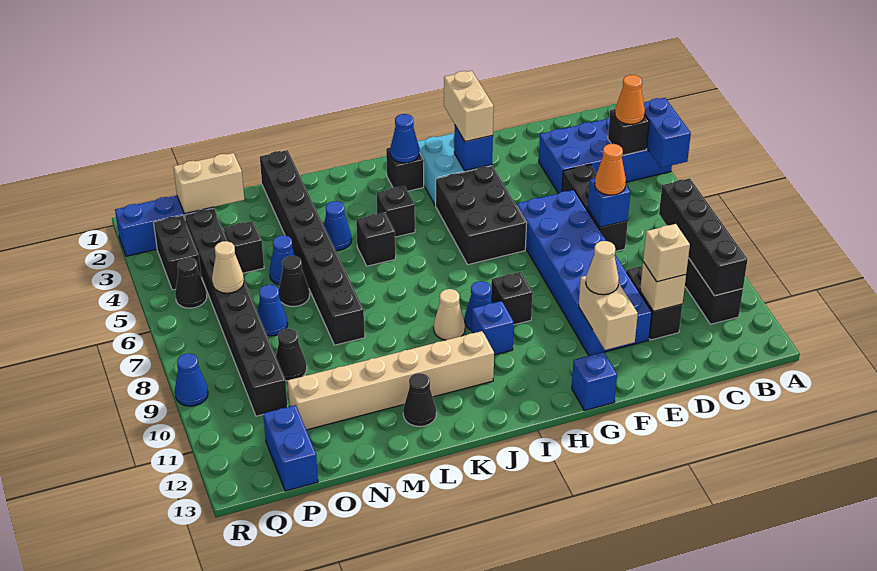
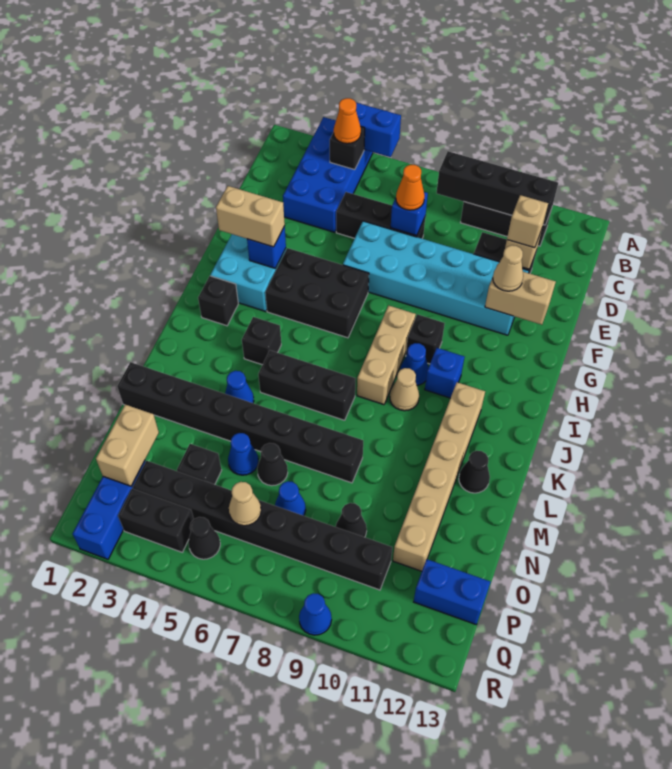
blue 2x6 brick [517,190,652,356] -> cyan 2x6 brick [343,221,529,335]
blue 1x1 brick [572,352,617,411] -> none
none -> tan 1x3 brick [357,306,416,405]
blue 1x1 cone [390,114,419,163] -> none
black 1x1 brick [356,212,395,266] -> black 1x3 brick [258,350,356,420]

